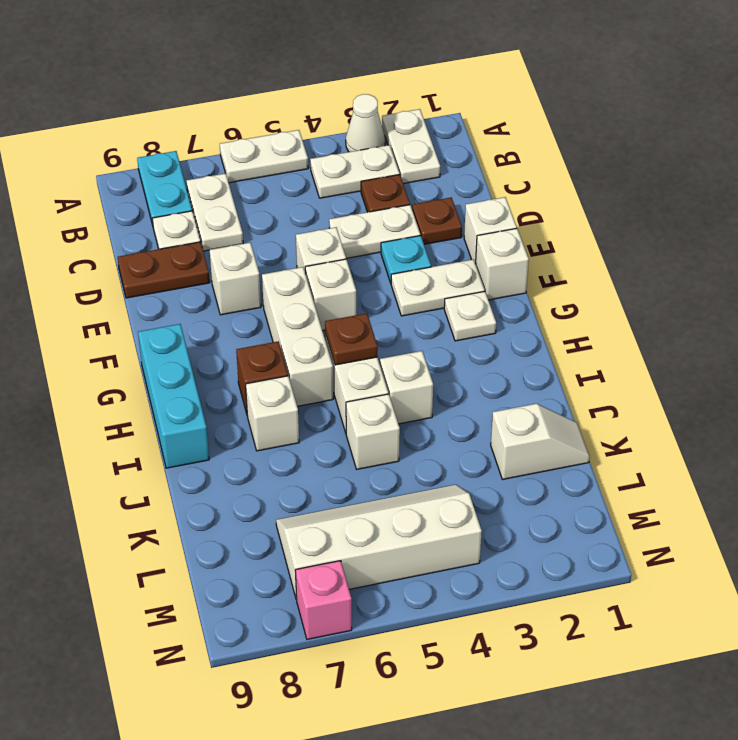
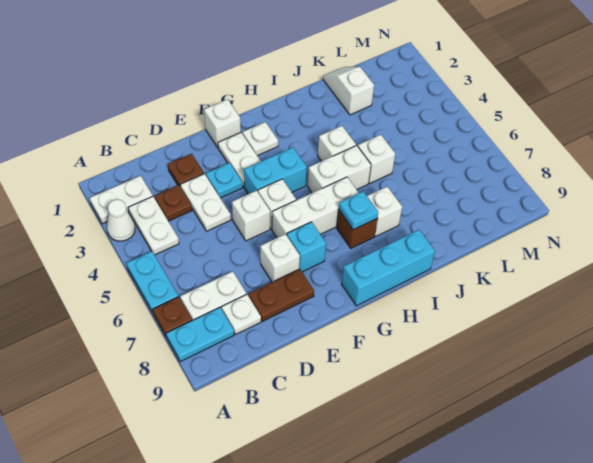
white 1x2 plate [220,130,308,183] -> cyan 1x2 plate [127,251,178,313]
brown 1x2 plate [118,242,210,298] -> brown 1x2 plate turned to [248,269,314,321]
white 1x1 brick [464,197,517,264] -> none
none -> cyan 1x2 brick [244,147,307,194]
none -> cyan 1x1 brick [287,222,326,272]
brown 1x1 plate [325,313,378,365] -> brown 1x1 plate moved to [153,297,192,337]
none -> cyan 1x1 plate [339,191,378,230]
white 2x4 slope [276,485,482,600] -> none
pink 1x1 brick [295,561,352,639] -> none

